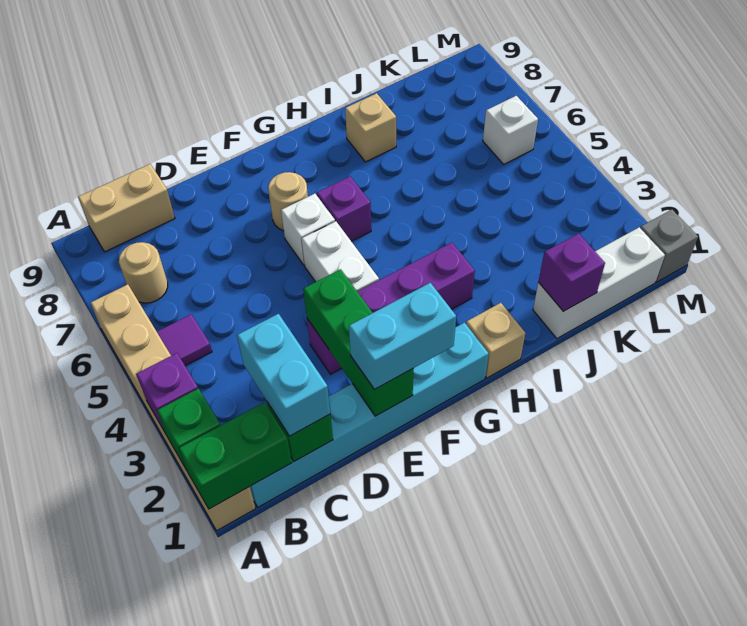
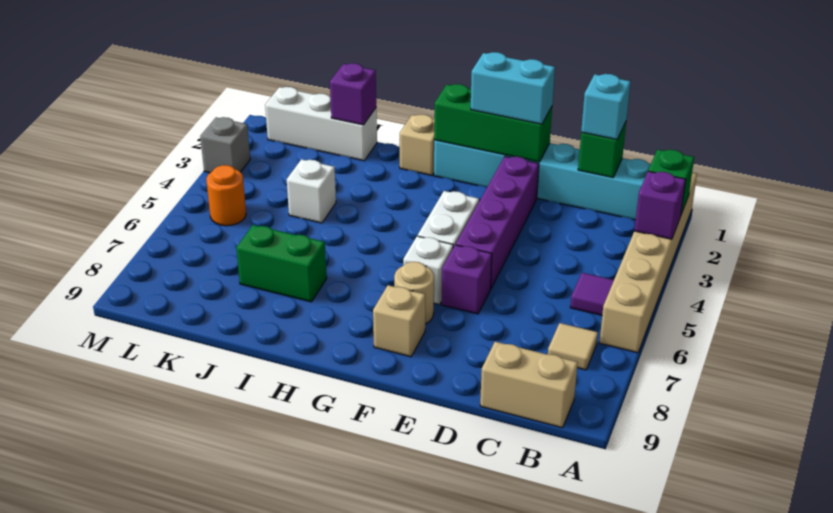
green 1x2 brick [179,402,292,509] -> green 1x2 brick moved to [236,225,327,302]
tan 1x1 round brick [119,242,168,303] -> tan 1x1 tile [548,323,598,370]
cyan 1x2 brick [237,314,330,436] -> cyan 1x1 brick [581,74,631,140]
green 1x3 brick [303,269,413,416] -> green 1x3 brick turned to [434,84,552,162]
purple 1x4 brick [307,243,475,374] -> purple 1x4 brick turned to [456,156,539,289]
purple 1x1 brick [317,177,371,241] -> purple 1x1 brick moved to [442,245,492,314]
tan 1x1 brick [345,93,396,162] -> tan 1x1 brick moved to [373,285,425,357]
none -> orange 1x1 round brick [206,165,246,226]
white 1x1 brick [483,96,538,164] -> white 1x1 brick moved to [287,159,336,223]
grey 1x1 brick [640,210,698,282] -> grey 1x1 brick moved to [200,117,250,173]

